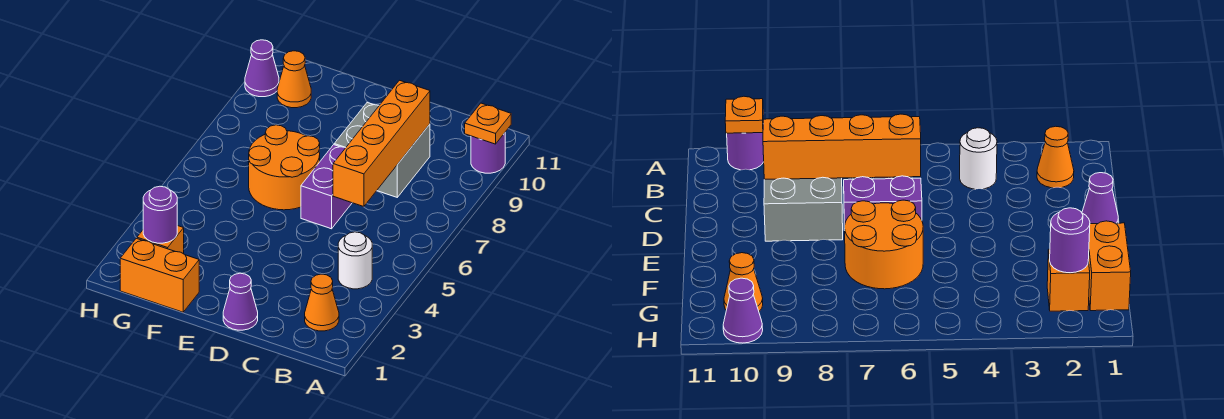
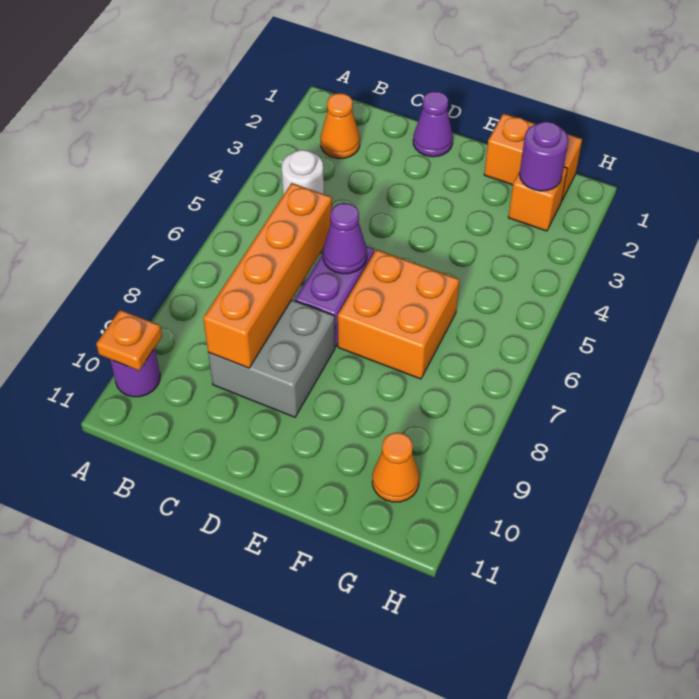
orange 2x2 round brick [249,125,320,210] -> orange 2x2 brick [338,249,459,379]
purple 1x1 cone [245,40,279,97] -> purple 1x1 cone moved to [323,203,367,274]

